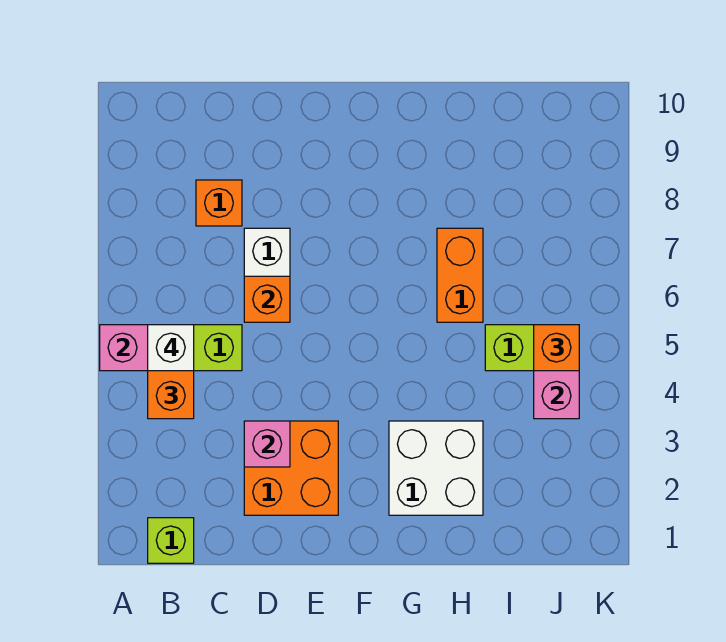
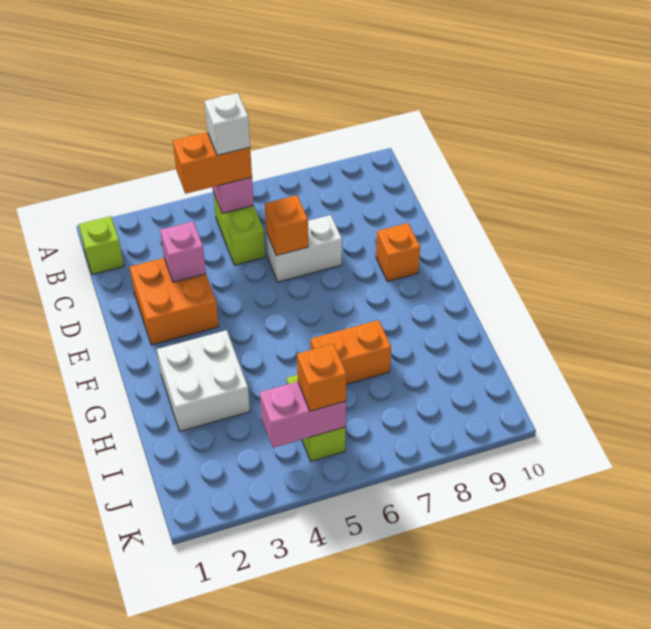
orange 1x1 brick [196,180,242,226] -> orange 1x1 brick moved to [376,223,420,281]

